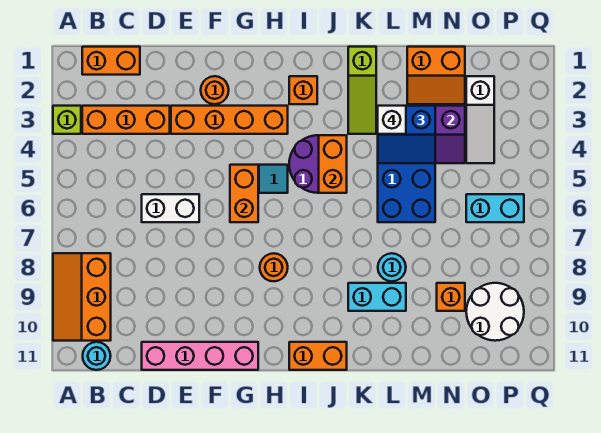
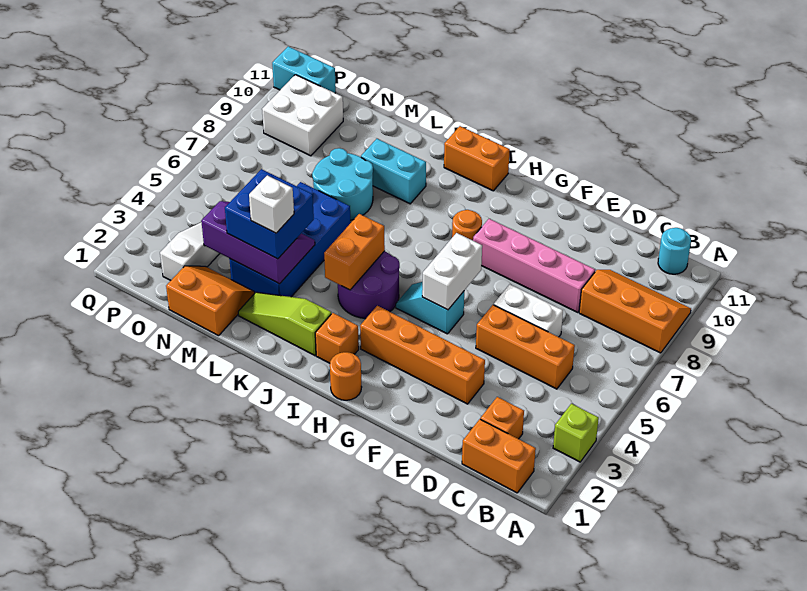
orange 2x3 slope [53,253,111,341] -> orange 2x3 slope turned to [579,270,691,353]
orange 1x3 brick [82,106,170,134] -> orange 1x3 brick moved to [476,305,575,389]
pink 1x4 brick [142,342,258,370] -> pink 1x4 brick moved to [473,219,595,313]
orange 1x1 round brick [201,76,229,104] -> orange 1x1 round brick moved to [330,352,362,400]
orange 1x2 brick [230,165,258,222] -> white 1x2 brick [422,233,482,310]
lime 1x3 slope [348,47,376,134] -> lime 1x3 slope turned to [238,292,331,356]
blue 2x2 slope [378,106,435,163] -> blue 2x2 brick [225,169,314,259]
cyan 1x1 round brick [378,253,406,281] -> cyan 2x2 round brick [312,148,373,220]
orange 1x1 brick [437,283,465,311] -> orange 1x1 brick moved to [480,397,524,439]
cyan 1x2 brick [466,194,524,222] -> cyan 1x2 brick moved to [272,46,336,93]
white 2x2 round brick [466,283,524,341] -> white 2x2 brick [262,75,343,156]

